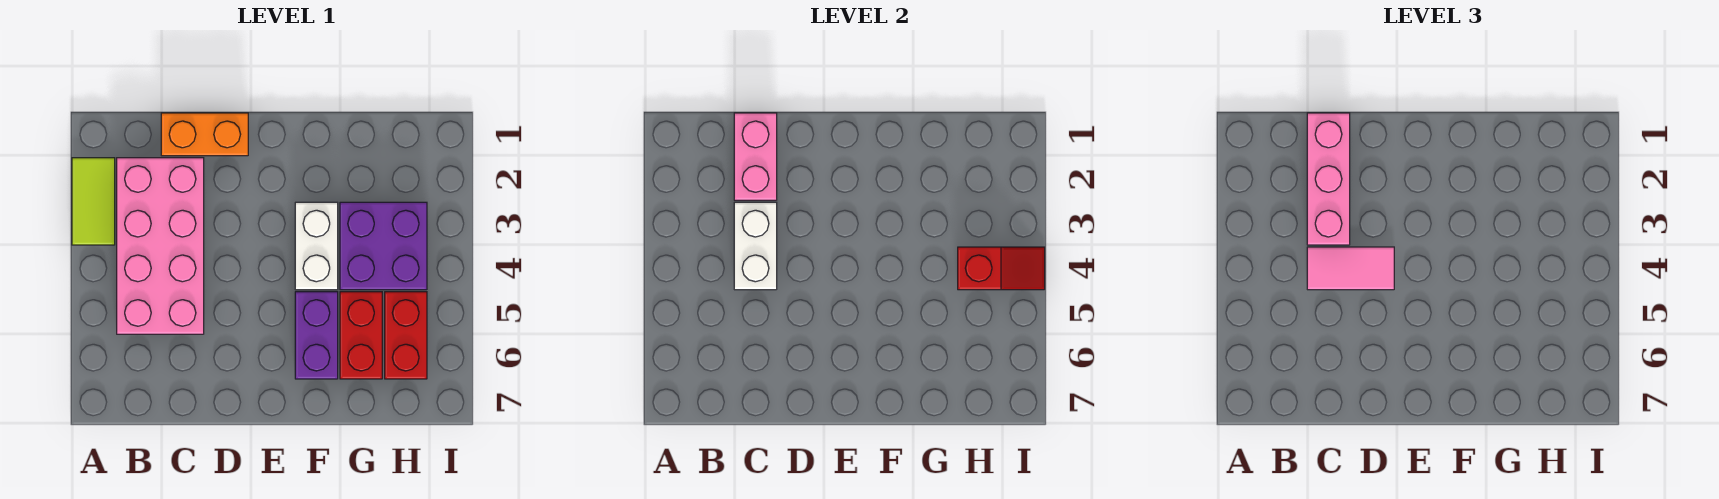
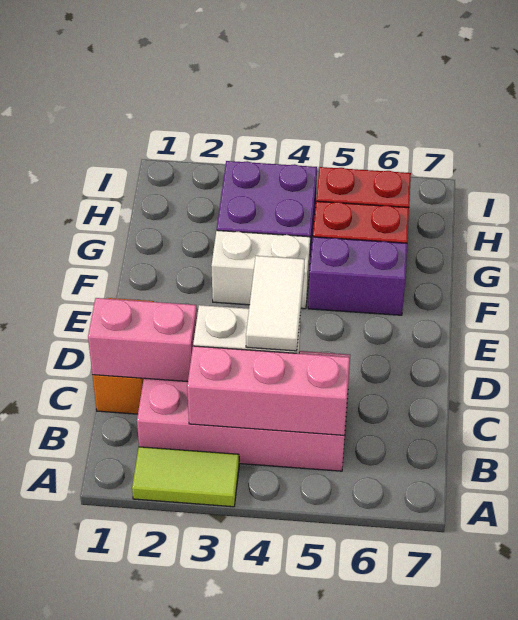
pink 1x3 brick [1307,113,1350,245] -> pink 1x3 brick moved to [187,346,350,435]
pink 1x2 tile [1307,247,1394,290] -> white 1x2 tile [246,256,305,351]
red 1x2 slope [958,247,1045,290] -> none

